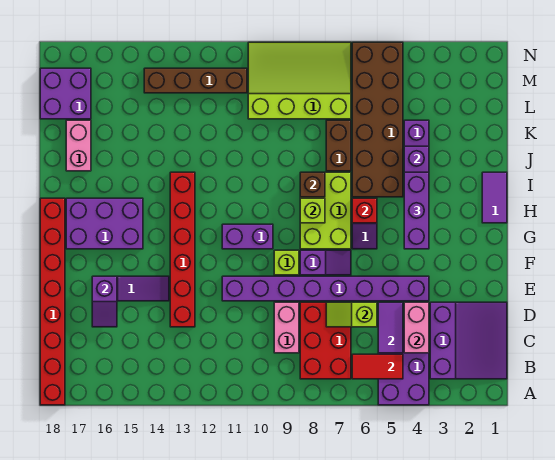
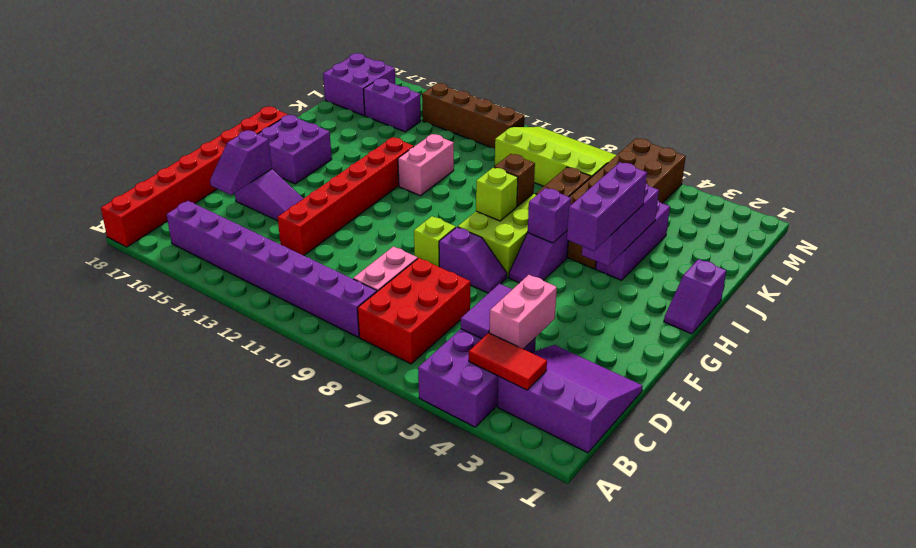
purple 3x3 slope [430,302,507,379] -> purple 3x3 slope turned to [498,345,643,453]
red 1x2 tile [352,354,403,379] -> red 1x2 tile moved to [469,333,547,390]
lime 1x2 slope [326,302,377,327] -> none
purple 1x8 brick [222,276,429,301] -> purple 1x8 brick moved to [166,201,377,337]
purple 1x2 brick [222,224,273,249] -> purple 1x2 brick moved to [364,78,421,132]
purple 2x3 brick [66,198,143,249] -> purple 2x2 brick [258,115,332,184]
purple 1x2 tile [482,172,507,223] -> purple 1x2 slope [664,259,726,334]
red 1x1 brick [352,198,377,223] -> purple 1x1 brick [528,188,571,243]
pink 1x2 brick [66,120,91,171] -> pink 1x2 brick moved to [398,134,454,196]

